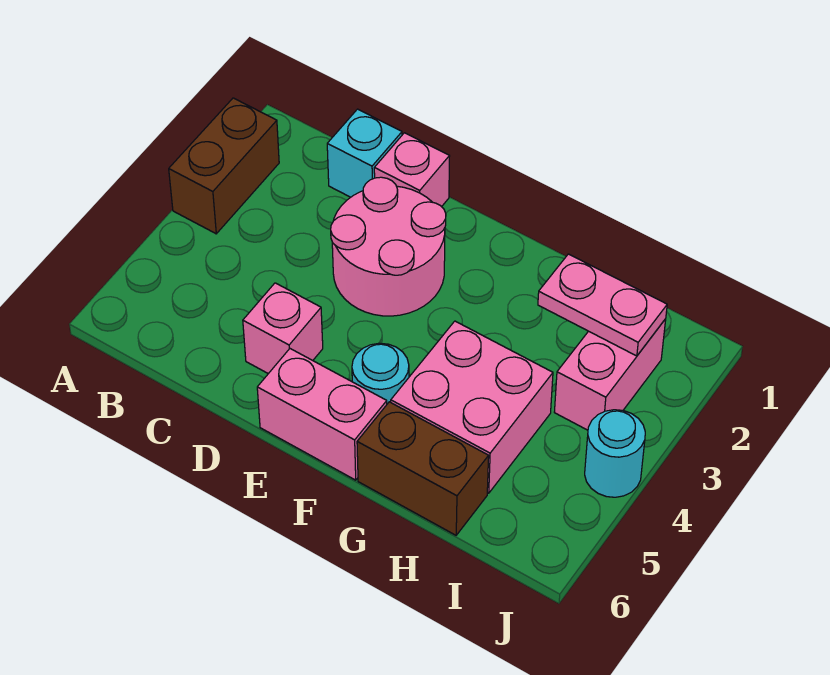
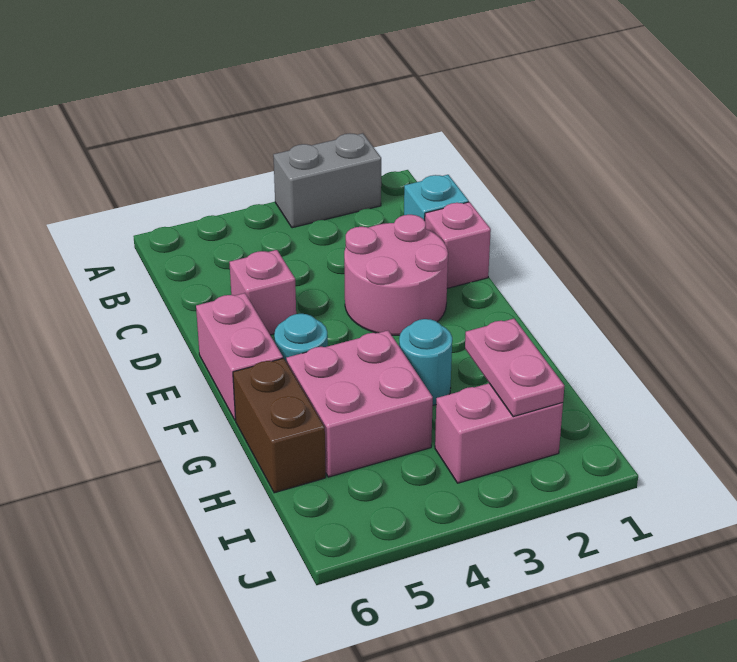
brown 1x2 brick [169,98,279,234] -> grey 1x2 brick [273,133,381,228]
cyan 1x1 round brick [585,410,645,497] -> cyan 1x1 round brick moved to [399,319,452,405]

